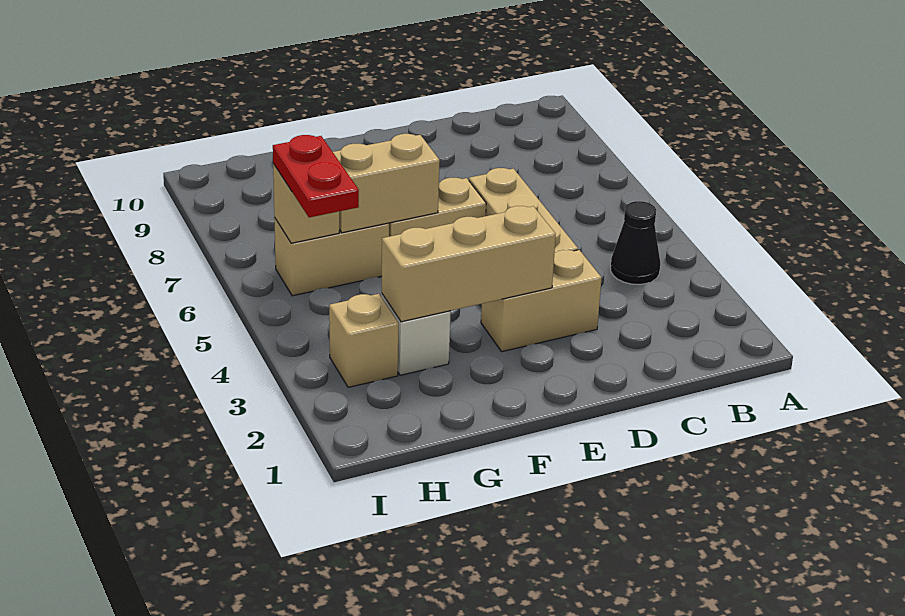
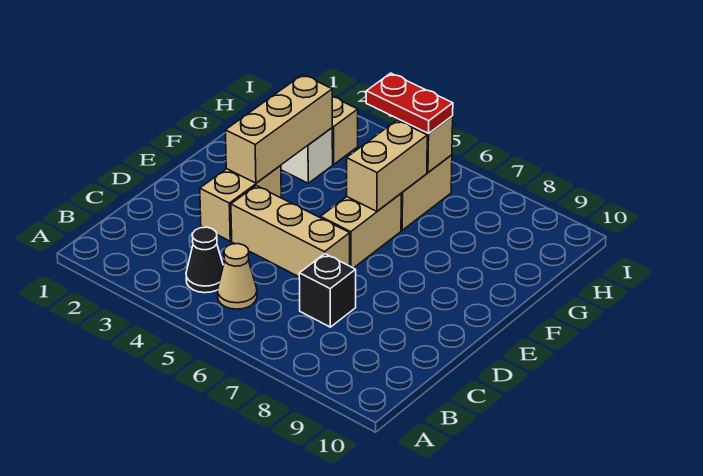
none -> tan 1x1 cone [218,244,257,309]
none -> black 1x1 brick [299,254,356,327]

